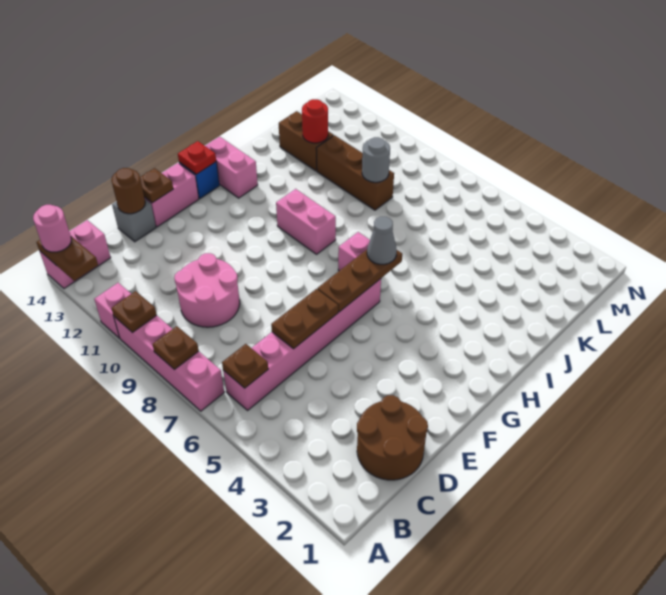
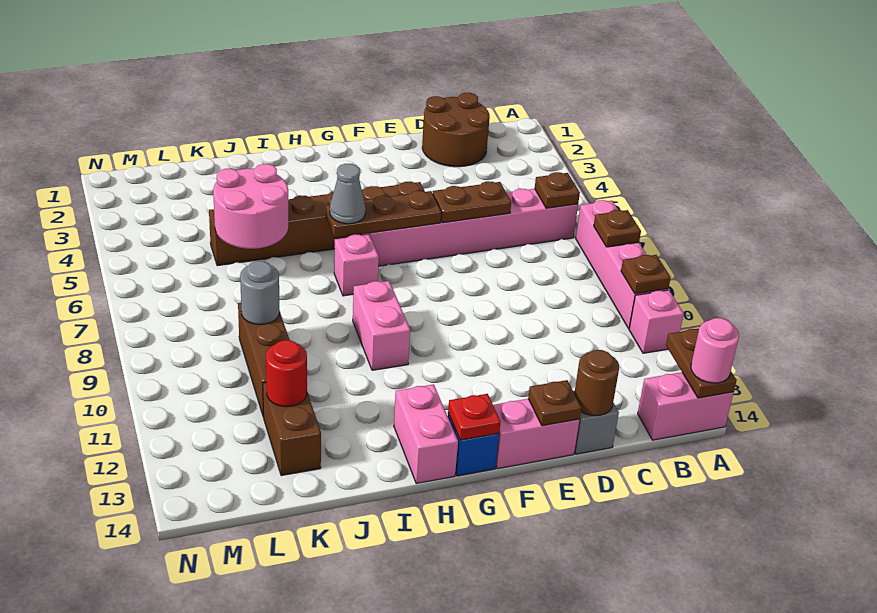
pink 2x2 round brick [174,253,240,327] -> pink 2x2 round brick moved to [213,164,288,249]
none -> brown 1x6 brick [209,182,425,266]

